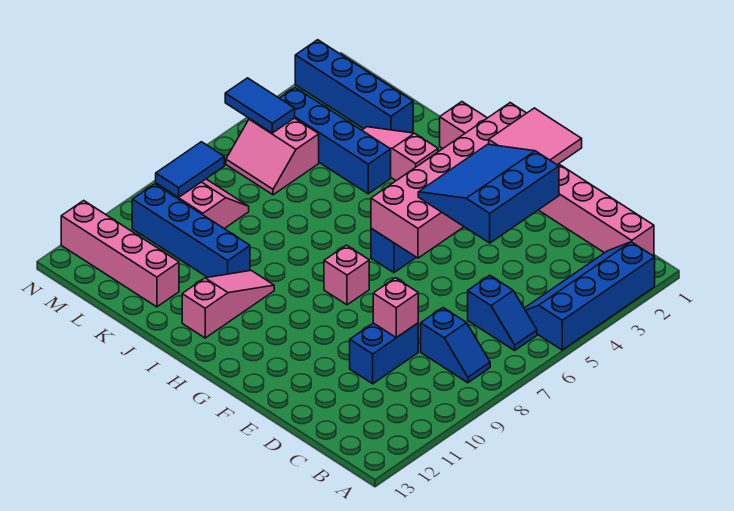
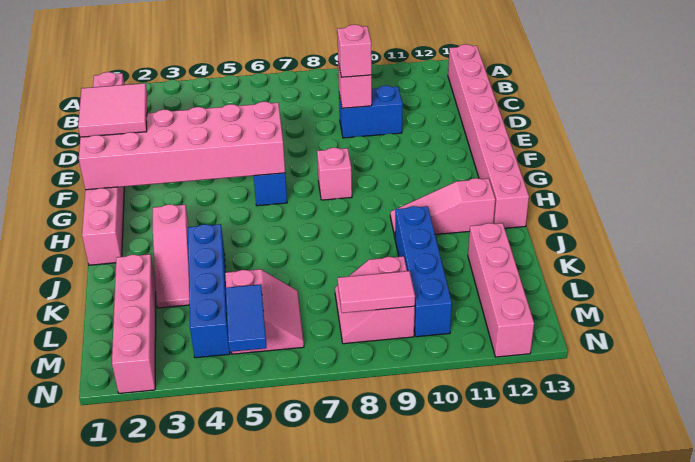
blue 2x4 slope [524,242,655,350] -> none
blue 1x2 slope [468,275,537,350] -> none
blue 1x2 slope [421,308,490,383] -> none
none -> pink 1x8 brick [448,44,529,228]
blue 3x3 slope [418,144,559,243] -> none
none -> pink 1x1 brick [337,25,372,77]
blue 1x4 brick [295,40,413,133] -> pink 1x4 brick [112,254,156,393]
blue 1x2 tile [156,142,224,197] -> pink 1x2 tile [338,271,415,313]

